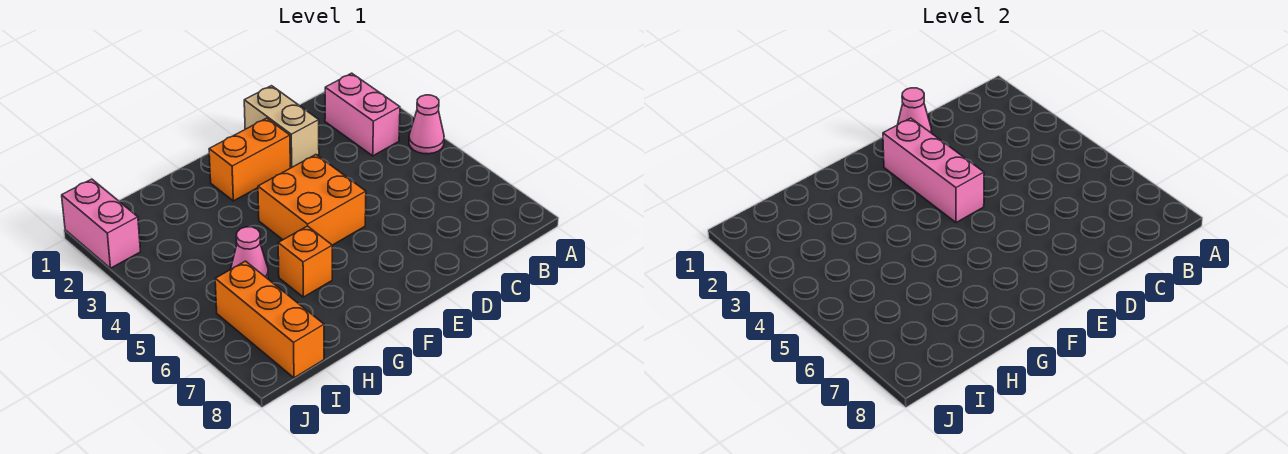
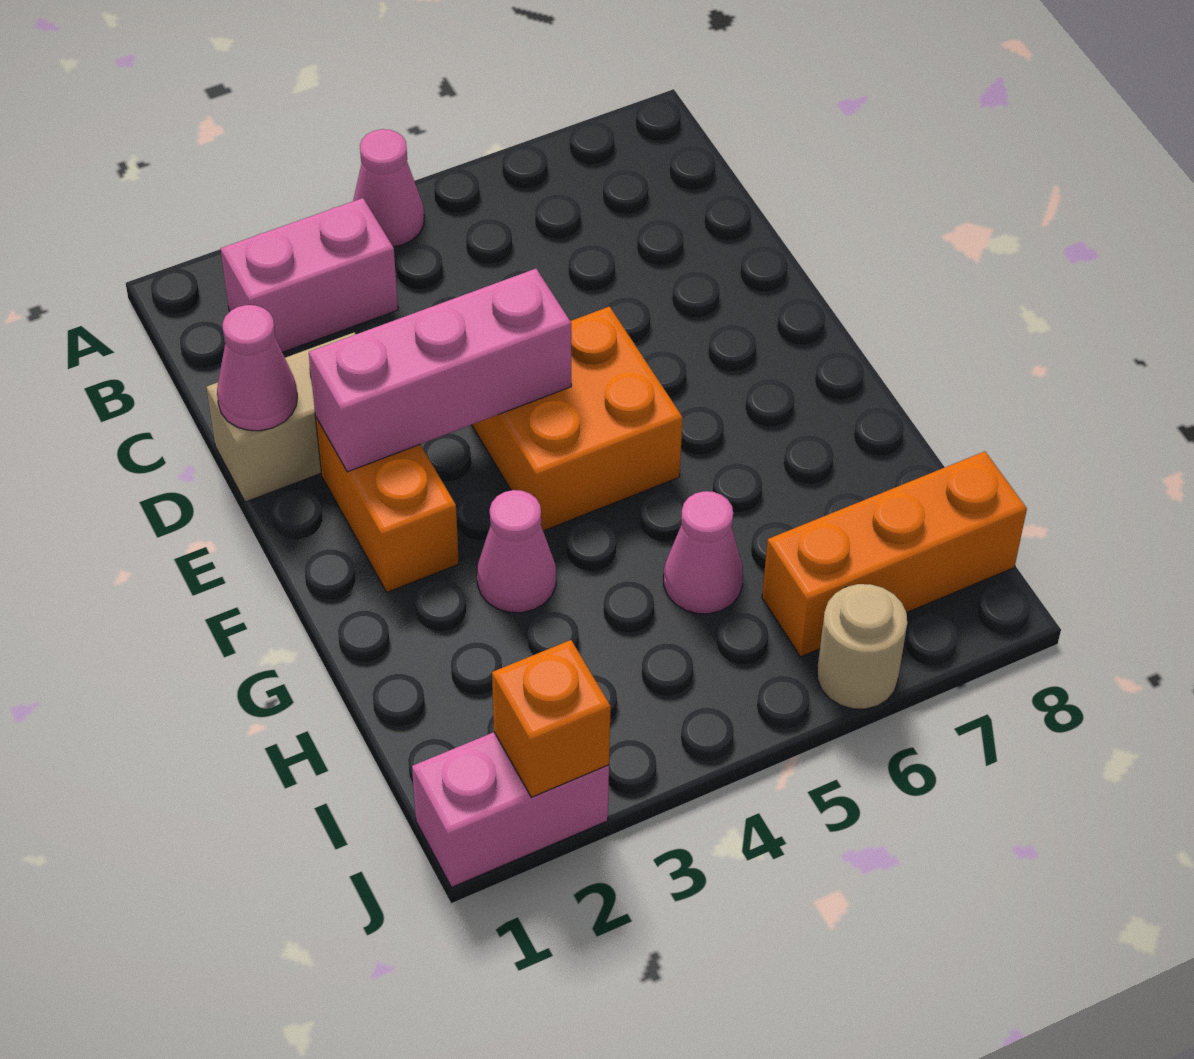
none -> pink 1x1 cone [477,490,556,613]
orange 1x1 brick [278,226,332,297] -> orange 1x1 brick moved to [492,640,611,797]
none -> tan 1x1 round brick [817,584,907,709]

